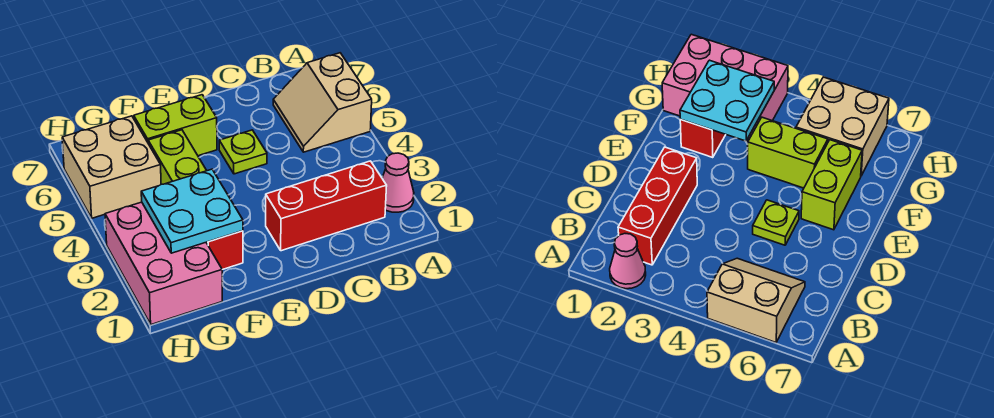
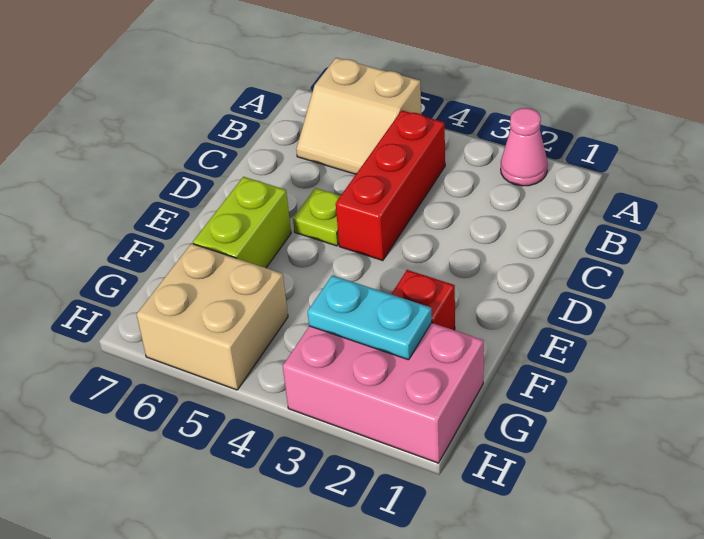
red 1x3 brick [266,161,387,251] -> red 1x3 brick moved to [336,110,445,261]
cyan 2x2 plate [141,169,243,253] -> cyan 1x2 plate [308,275,432,360]
lime 1x2 brick [148,130,207,184] -> none

